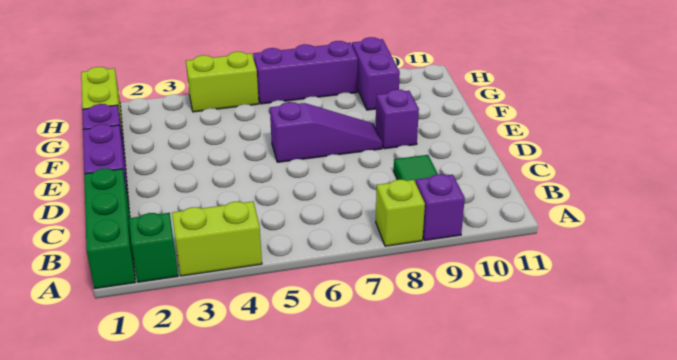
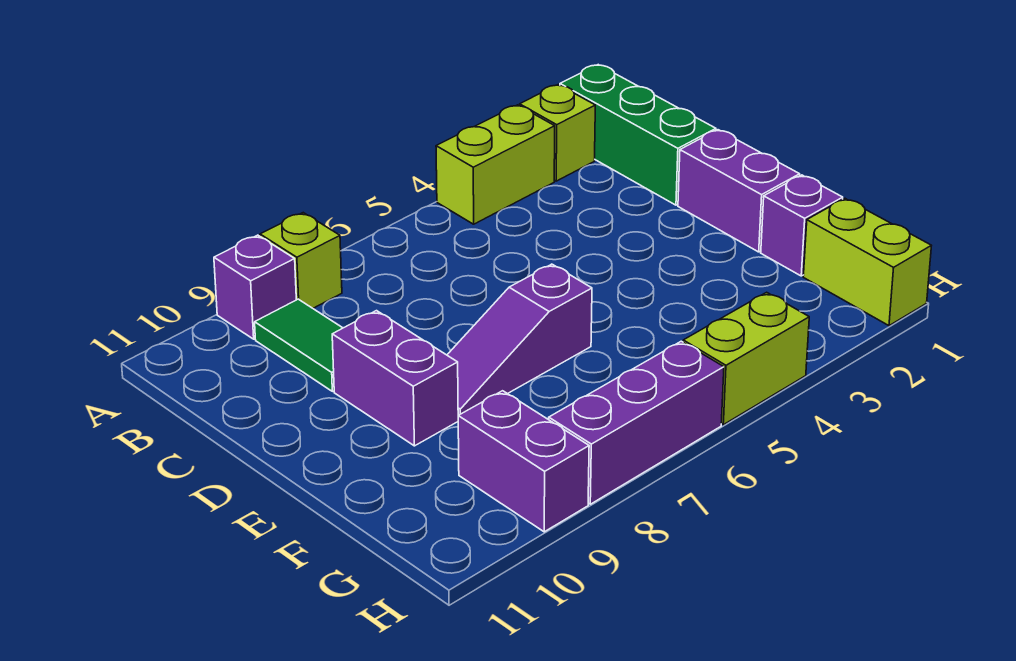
green 1x1 brick [129,213,178,282] -> lime 1x1 brick [520,85,595,181]
purple 1x1 brick [376,89,419,149] -> purple 1x2 brick [332,311,458,446]

